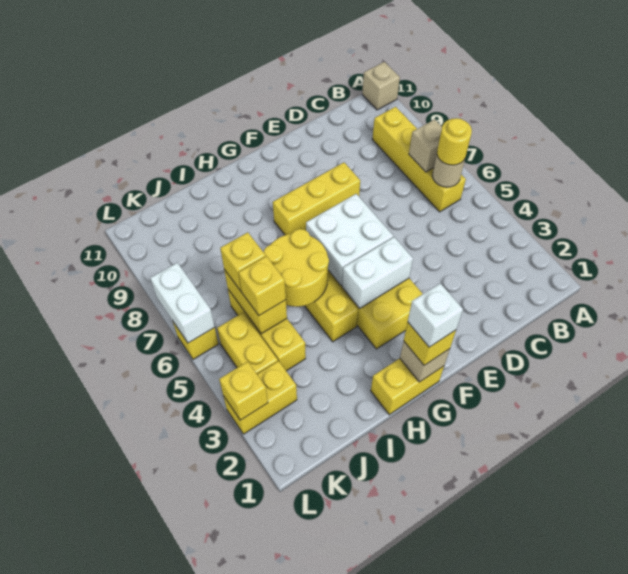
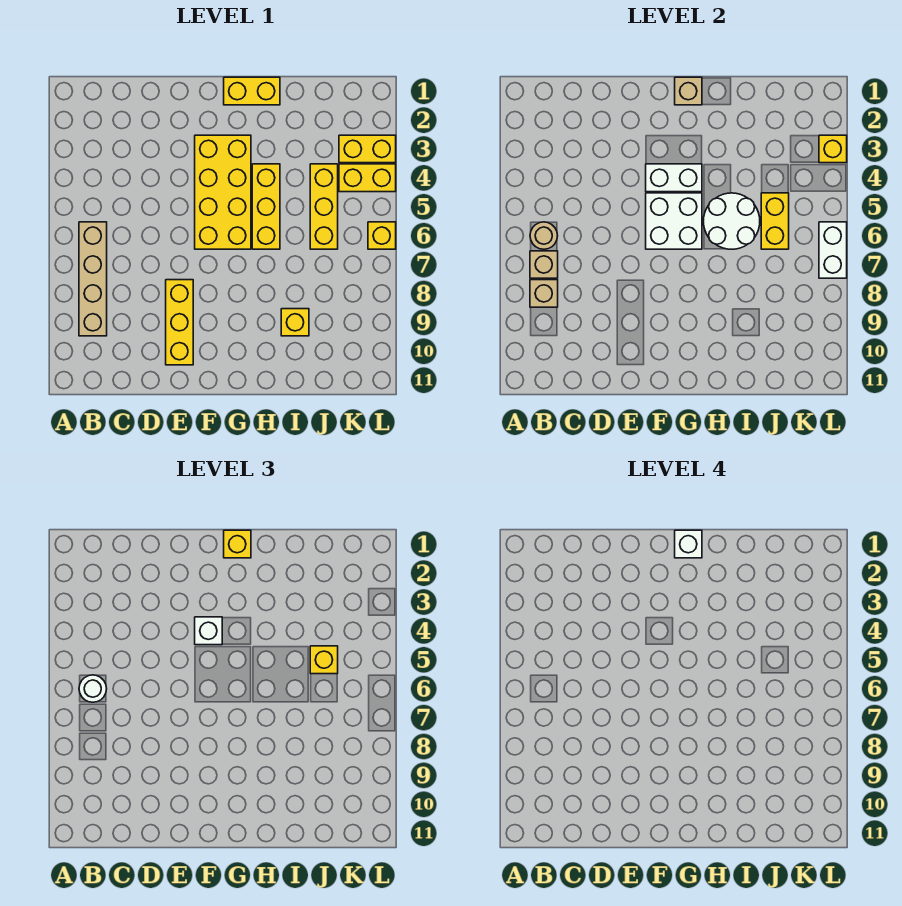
tan 1x1 brick [362,62,400,110] -> tan 1x1 brick moved to [530,280,558,307]
yellow 1x4 brick [372,107,466,212] -> tan 1x4 brick [79,222,107,336]
yellow 1x1 round brick [437,118,472,165] -> white 1x1 round brick [79,675,107,702]
yellow 1x3 brick [273,162,360,235] -> yellow 1x3 brick turned to [166,280,193,365]
none -> white 1x1 brick [195,617,222,645]
yellow 2x2 round brick [264,229,329,307] -> white 2x2 round brick [703,193,760,249]
yellow 1x1 brick [220,232,266,291] -> yellow 1x1 brick moved to [281,309,309,336]
yellow 1x2 brick [217,313,278,374] -> yellow 1x2 brick turned to [339,164,396,192]

